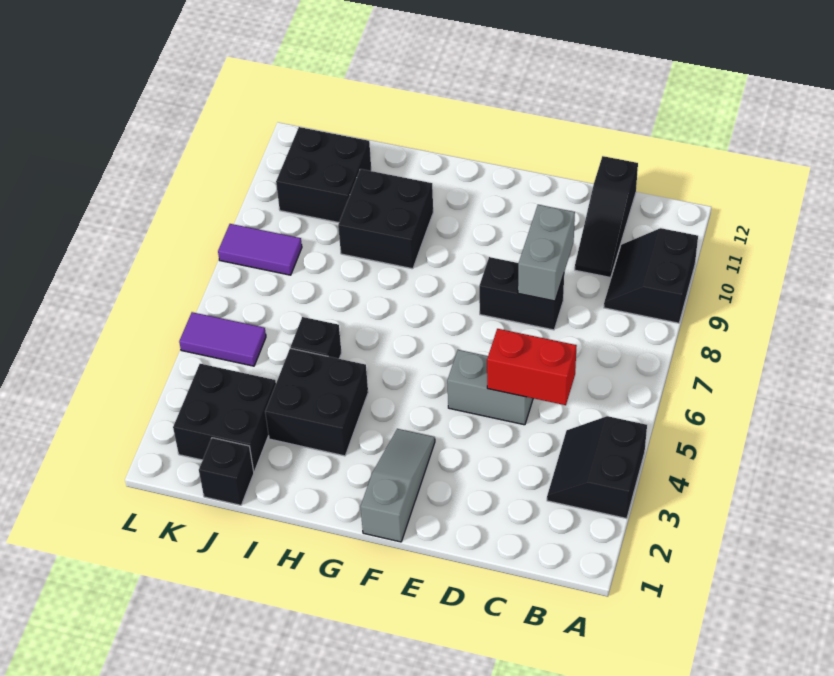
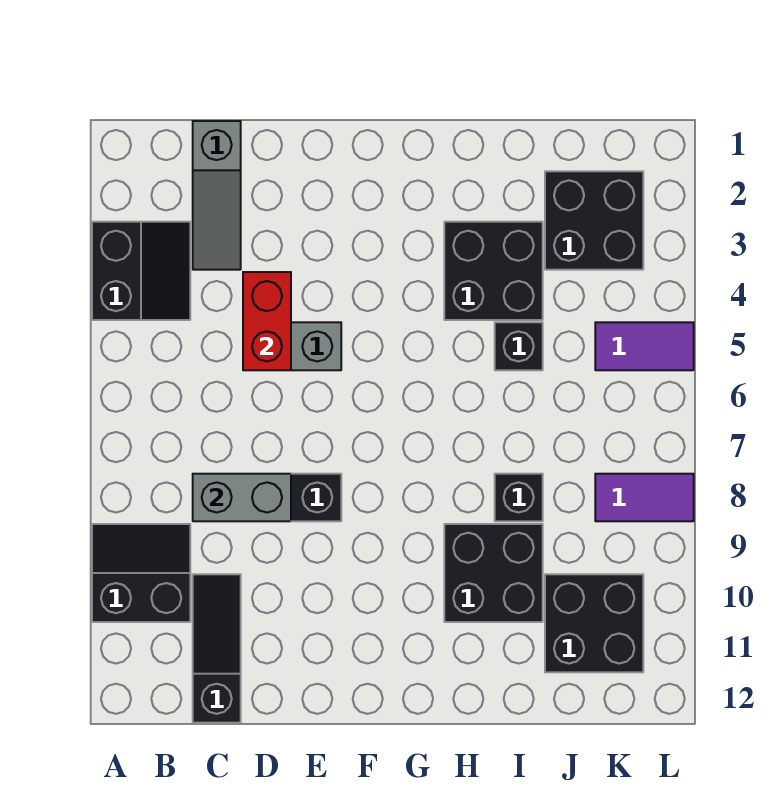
black 2x2 slope [604,228,698,323] -> black 2x2 slope turned to [92,524,190,622]
red 1x2 brick [487,329,577,405] -> red 1x2 brick turned to [243,272,291,370]
grey 1x2 brick [518,205,575,301] -> grey 1x2 brick turned to [193,474,291,521]
grey 1x3 slope [361,429,435,542] -> grey 1x3 slope moved to [193,121,241,270]
black 1x1 brick [199,438,254,505] -> black 1x1 brick moved to [495,474,543,521]

